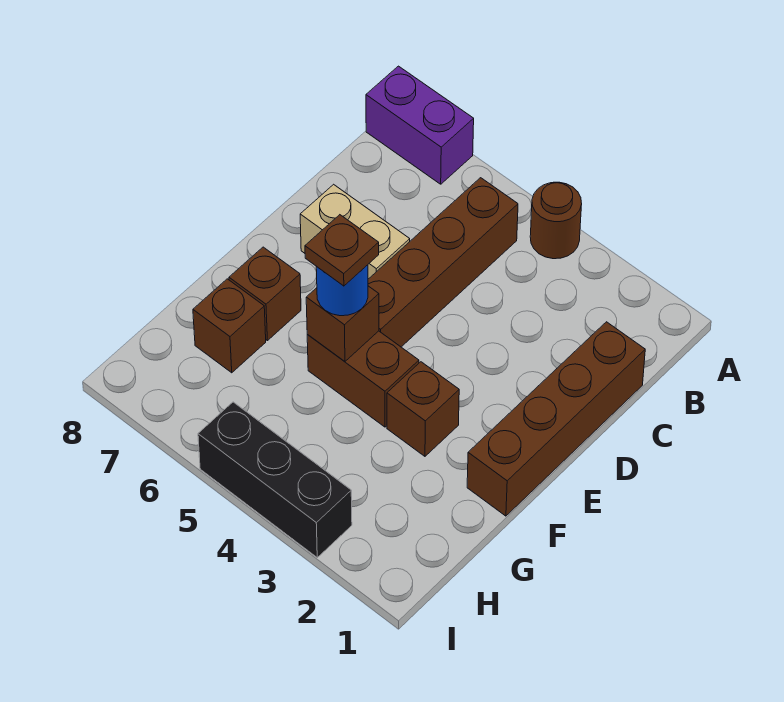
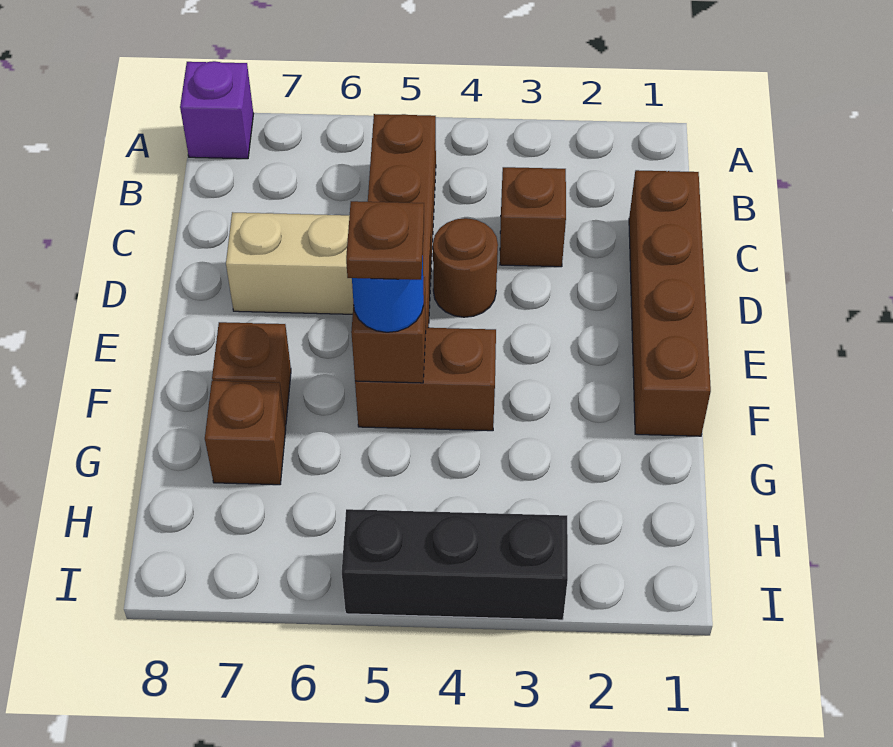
brown 1x1 round brick [530,182,582,259] -> brown 1x1 round brick moved to [433,218,498,317]
purple 1x2 brick [366,66,474,184] -> purple 1x1 brick [180,61,253,159]
brown 1x1 brick [387,362,459,456] -> brown 1x1 brick moved to [500,167,566,267]

